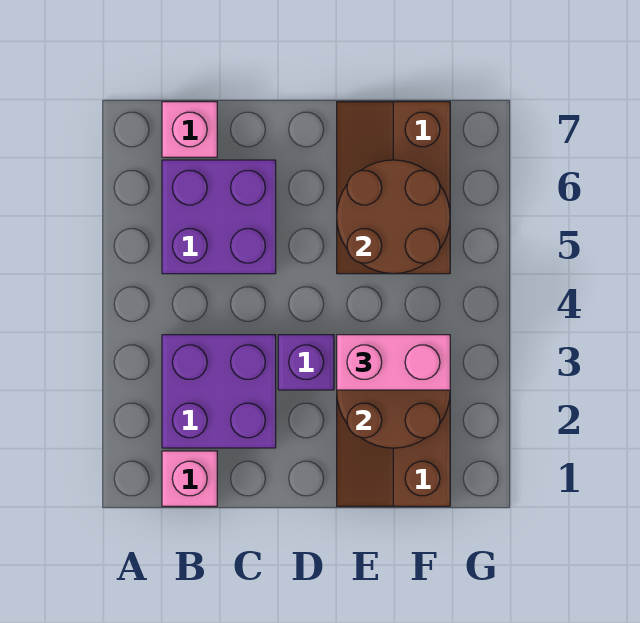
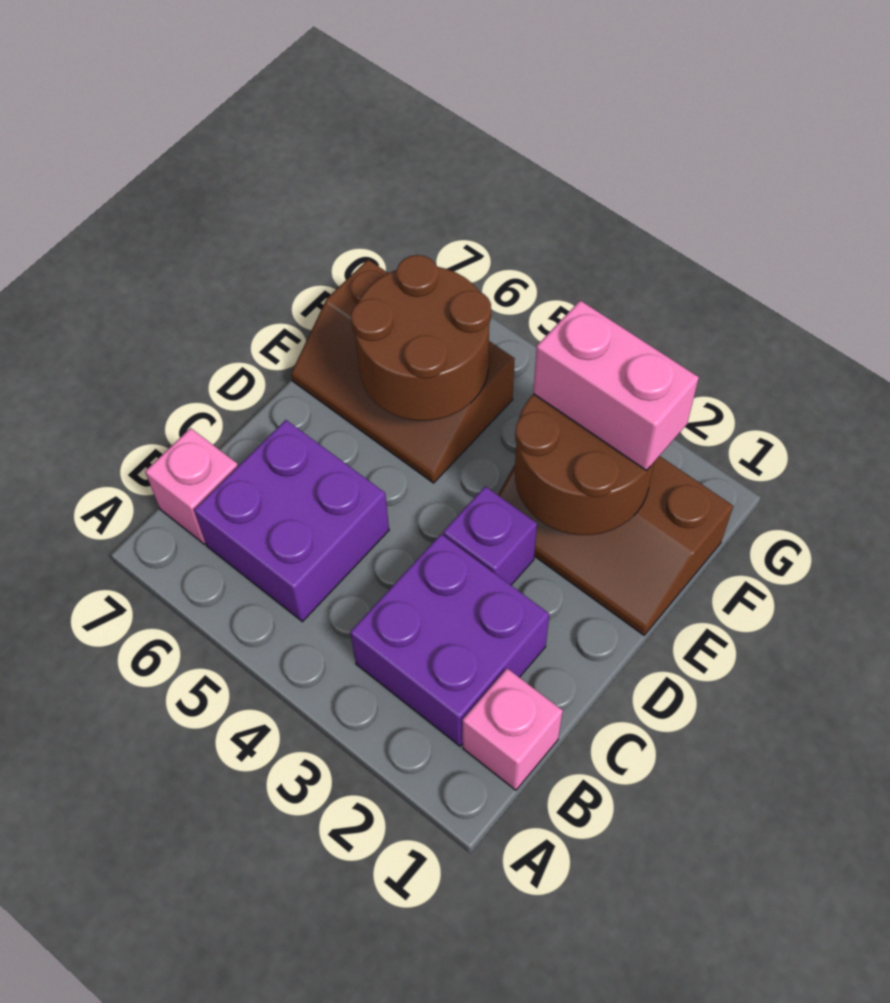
pink 1x2 brick [337,335,450,390] -> pink 1x2 brick turned to [533,300,699,470]

